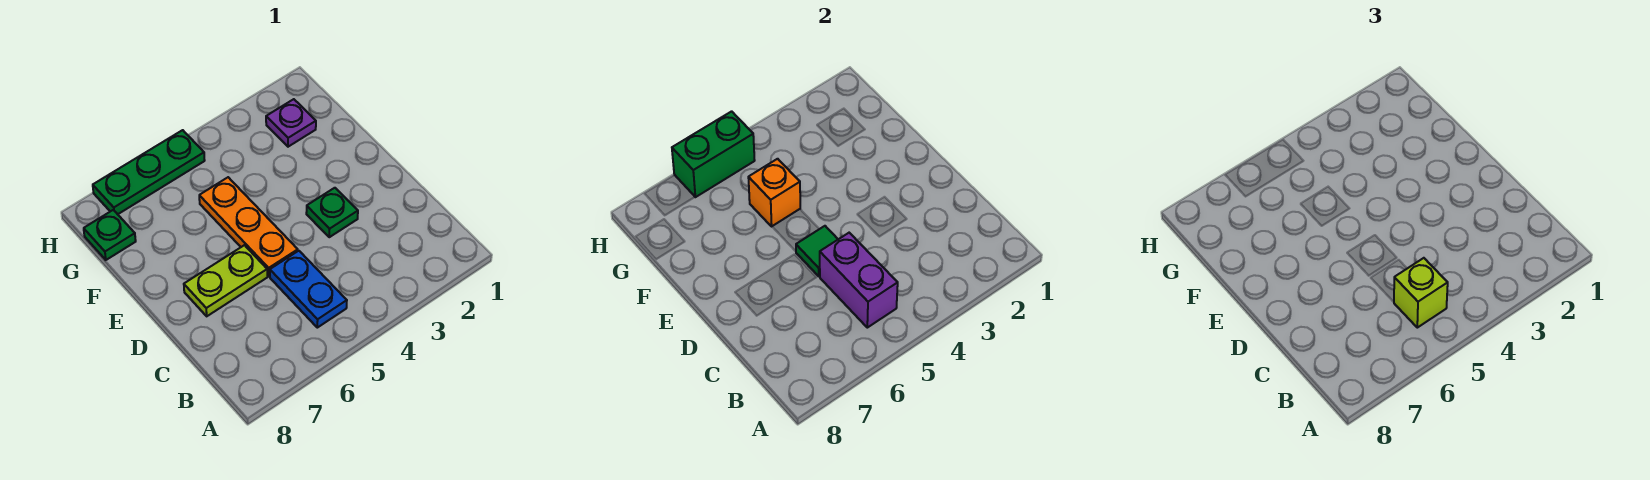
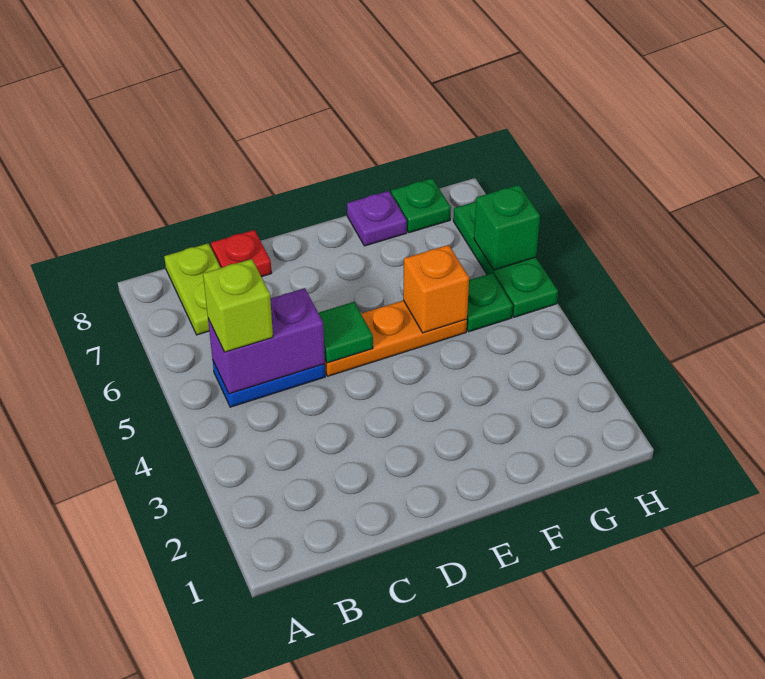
none -> red 1x1 plate [211,230,271,277]
green 1x1 plate [306,188,358,237] -> green 1x1 plate moved to [466,273,513,332]
lime 1x2 plate [184,245,267,316] -> lime 1x2 plate moved to [164,243,221,335]
purple 1x1 plate [266,99,316,147] -> purple 1x1 plate moved to [347,191,407,246]
green 1x2 brick [672,111,755,197] -> green 1x1 brick [474,185,540,270]

